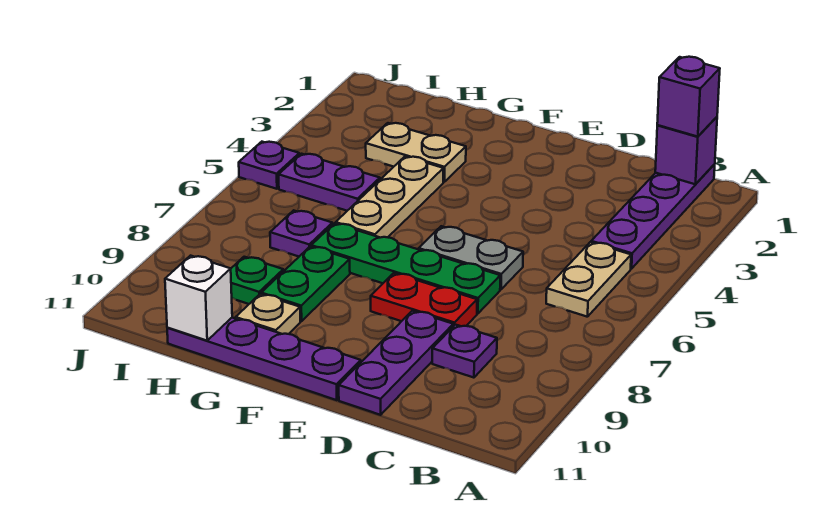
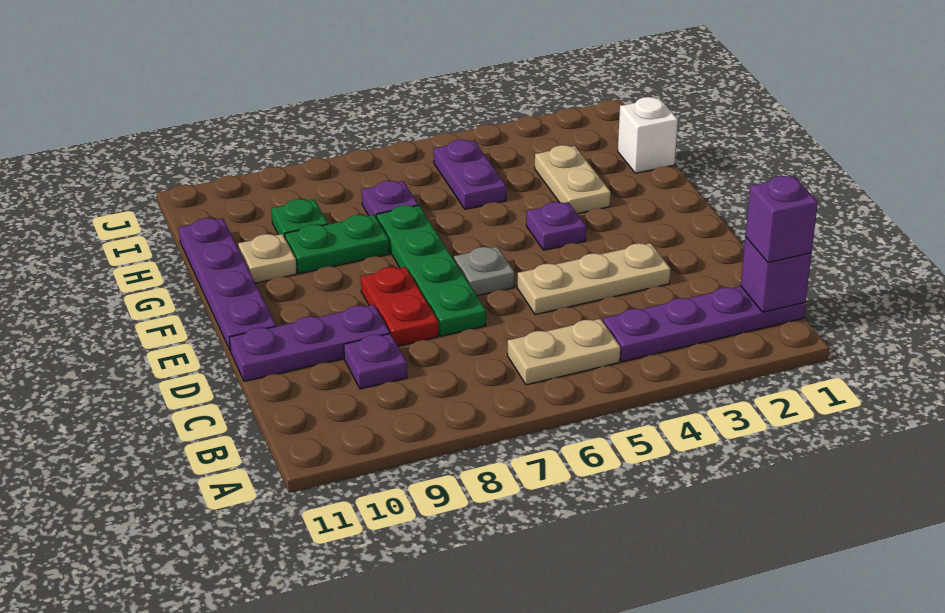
grey 1x2 plate [419,226,523,289] -> grey 1x1 plate [454,247,515,296]
tan 1x3 plate [336,156,443,238] -> tan 1x3 plate moved to [517,243,671,315]
white 1x1 brick [165,256,232,341] -> white 1x1 brick moved to [618,97,678,173]
purple 1x1 plate [239,142,299,189] -> purple 1x1 plate moved to [526,202,586,250]

